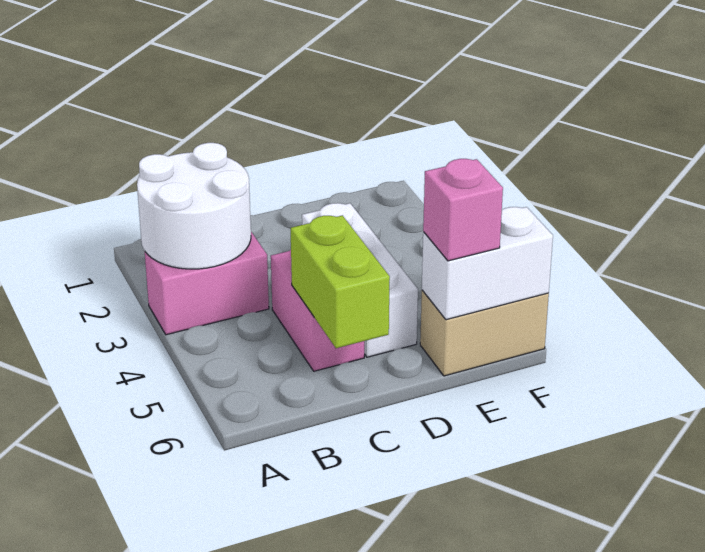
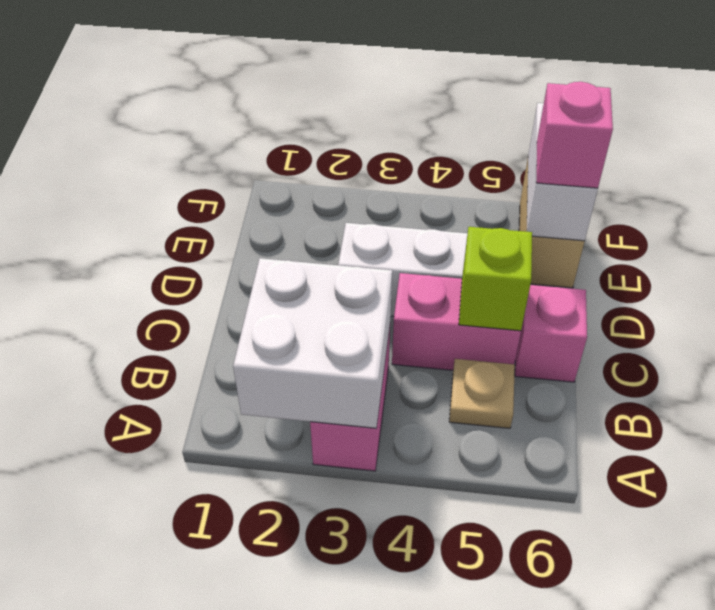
white 2x2 round brick [137,143,251,269] -> white 2x2 brick [233,258,392,428]
none -> tan 1x1 plate [449,359,515,428]
lime 1x2 brick [291,215,390,348] -> lime 1x1 brick [459,227,532,331]
none -> pink 1x1 brick [515,285,587,382]

